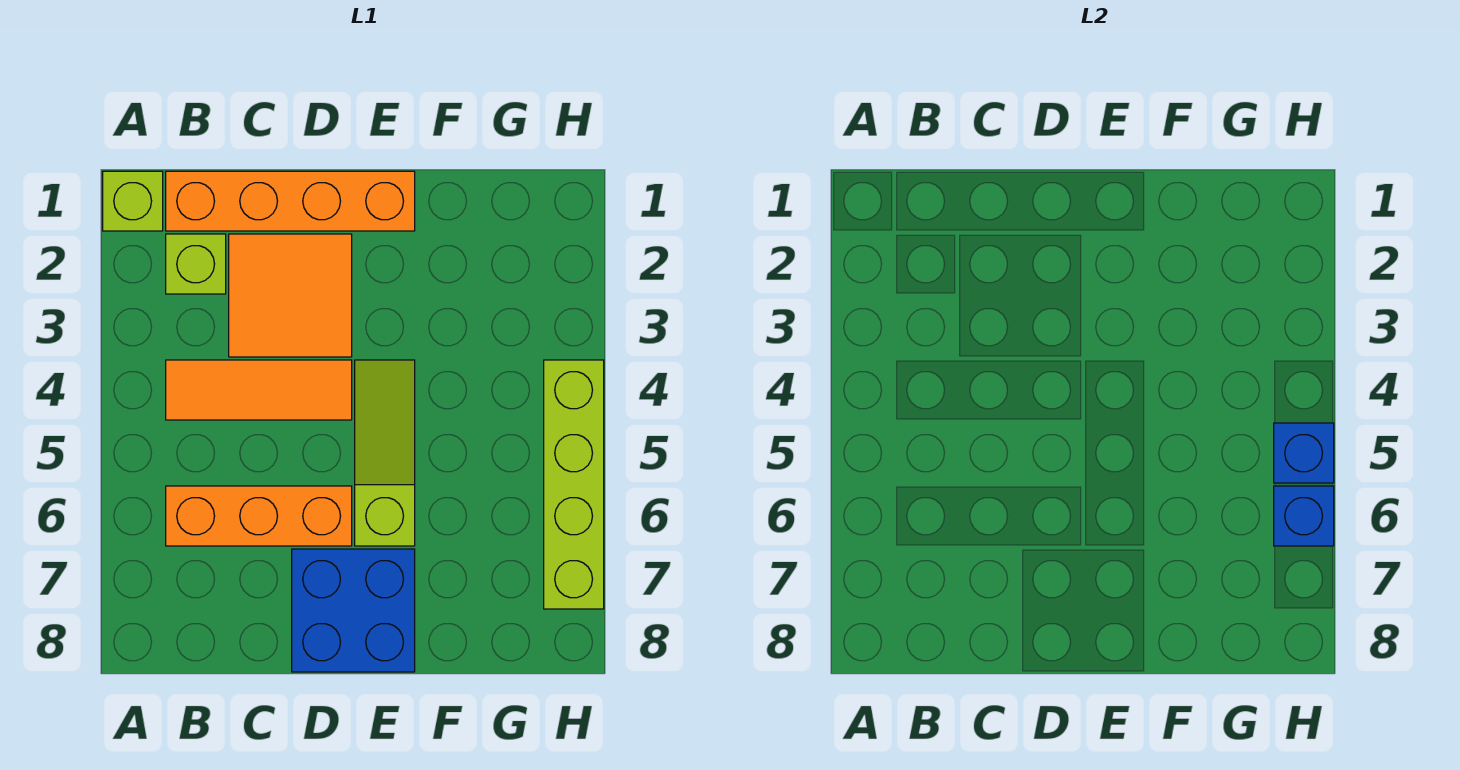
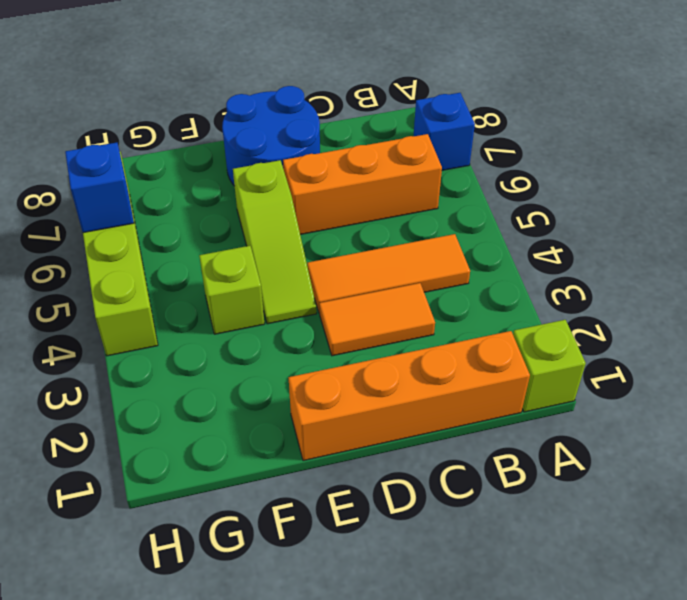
lime 1x1 brick [166,234,226,294] -> lime 1x1 brick moved to [199,246,264,334]
orange 2x2 tile [229,234,352,357] -> orange 1x2 tile [319,283,435,356]
blue 2x2 brick [292,549,415,672] -> blue 2x2 round brick [222,86,320,186]
blue 1x1 brick [1274,423,1334,483] -> blue 1x1 brick moved to [414,93,475,170]

